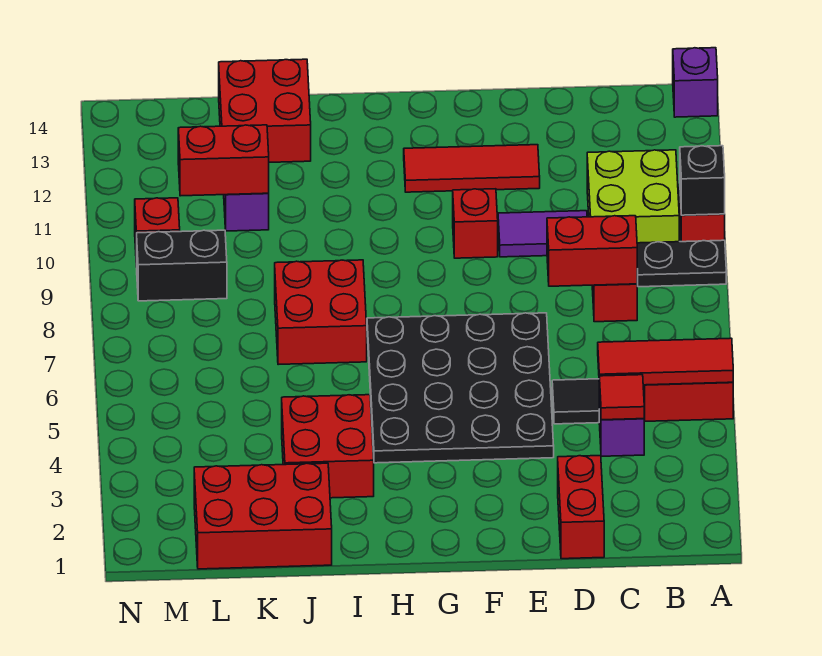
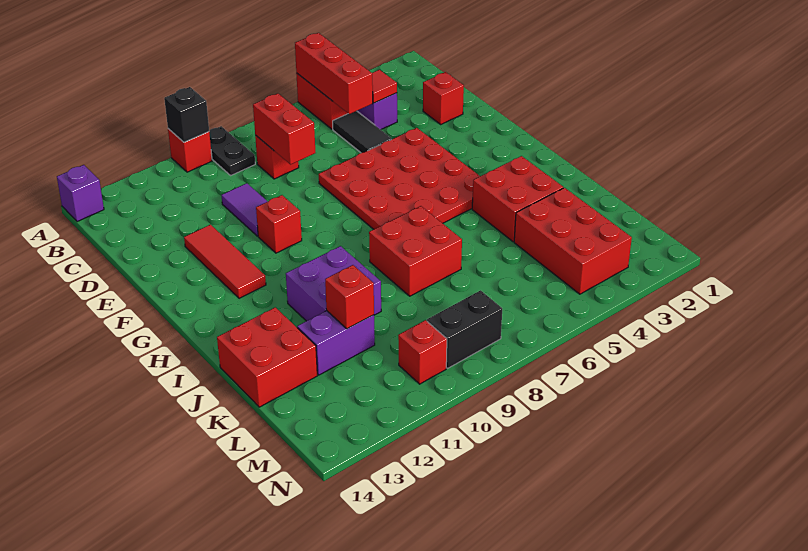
red 1x3 tile [598,338,733,385] -> red 1x3 brick [295,33,373,114]
lime 2x2 brick [587,150,679,243] -> none
red 1x2 brick [558,456,604,559] -> red 1x1 brick [423,72,464,124]
black 4x4 plate [367,313,554,463] -> red 4x4 plate [319,128,480,229]
none -> purple 2x2 brick [286,246,381,321]
red 2x3 brick [194,463,332,569] -> red 2x3 brick moved to [514,188,632,294]
red 1x2 brick [178,125,269,196] -> red 1x1 brick [325,265,374,329]
black 1x2 brick [137,230,227,301] -> black 1x2 brick turned to [427,290,502,368]

